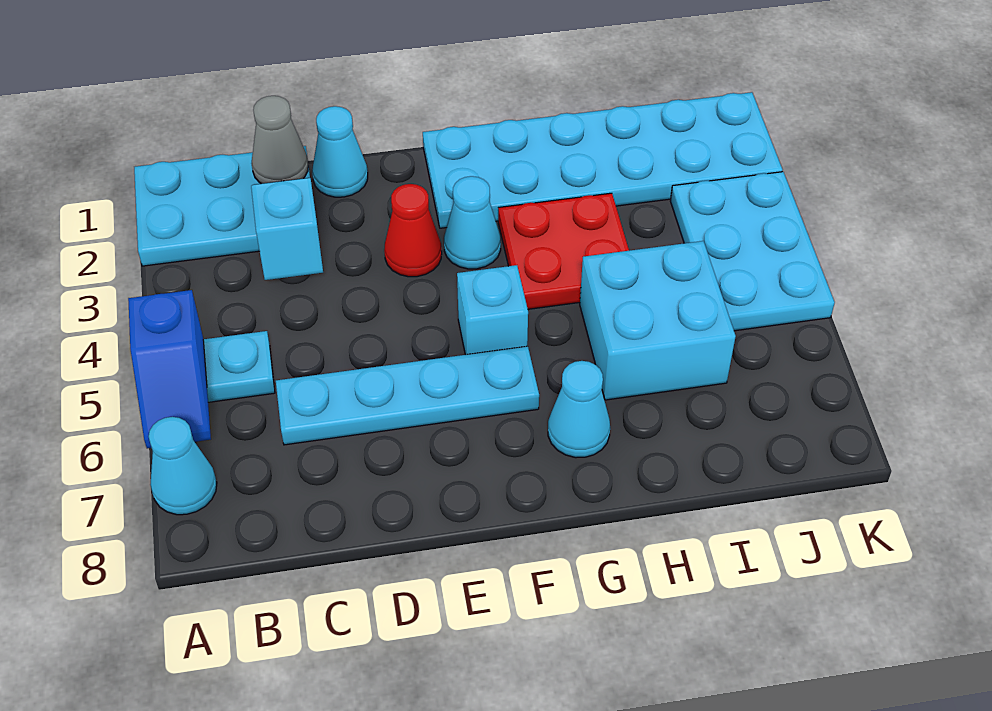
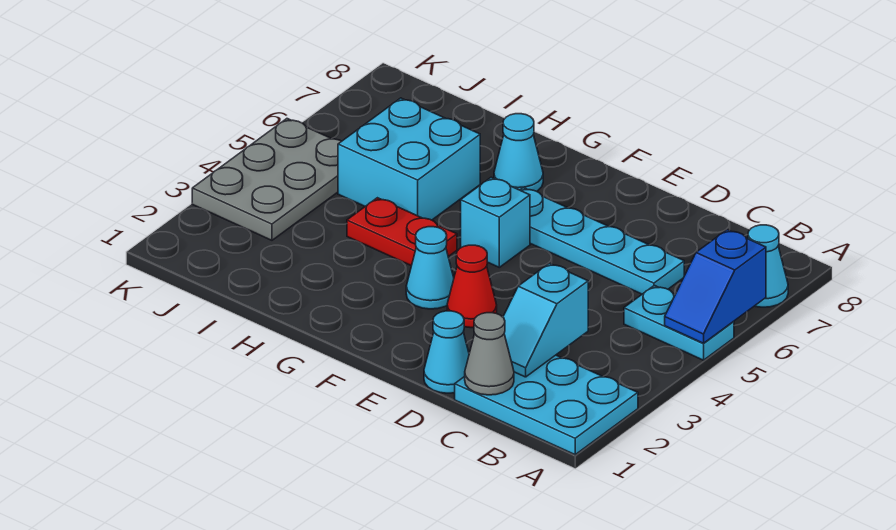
blue 1x2 slope [128,290,211,448] -> blue 1x2 slope turned to [665,230,766,343]
cyan 2x6 plate [423,92,782,228] -> none
red 2x2 plate [498,193,629,309] -> red 1x2 plate [347,198,457,266]
cyan 2x3 plate [670,172,835,331] -> grey 2x3 plate [192,119,342,240]

